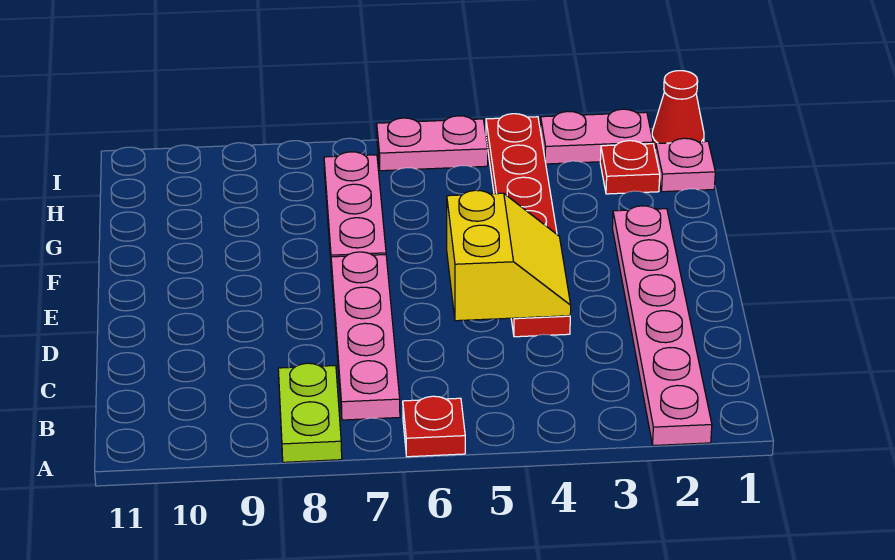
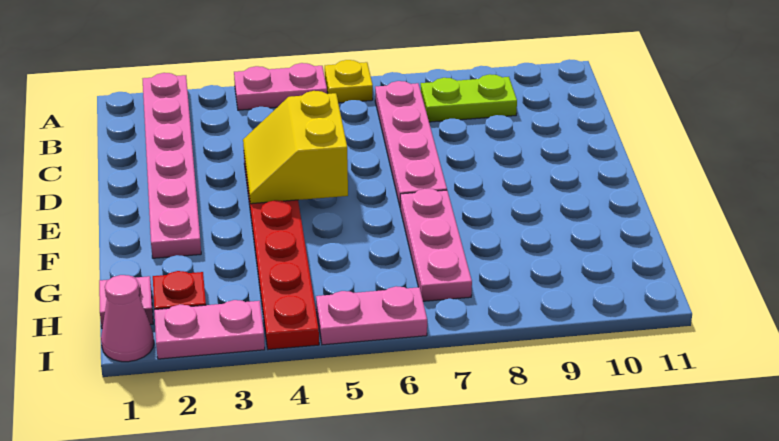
none -> pink 1x2 plate [234,63,327,110]
red 1x1 plate [403,396,465,457] -> yellow 1x1 plate [325,60,373,103]
lime 1x2 plate [278,363,342,462] -> lime 1x2 plate turned to [421,74,517,122]
red 1x1 cone [652,71,704,150] -> pink 1x1 cone [101,275,154,362]

